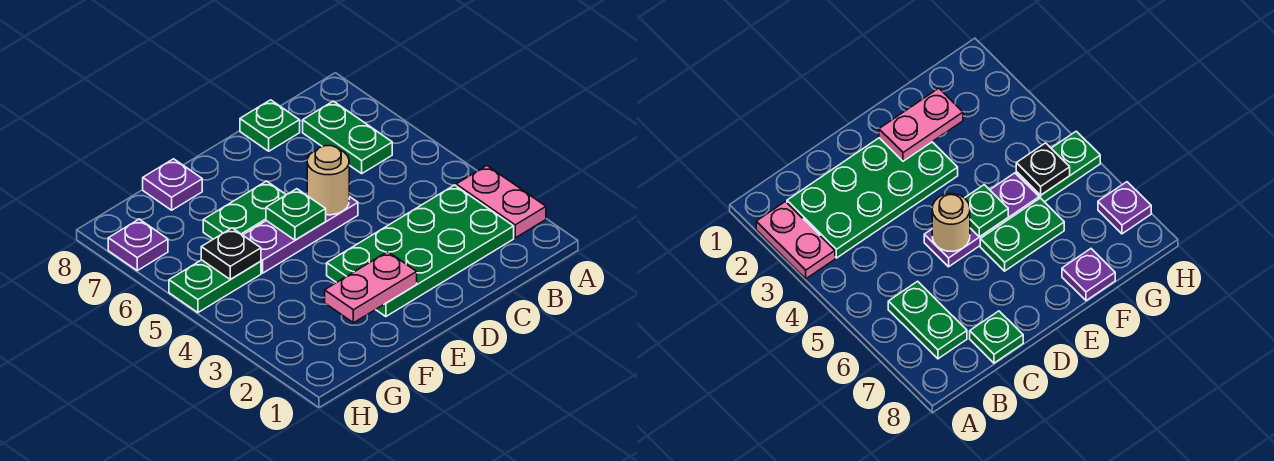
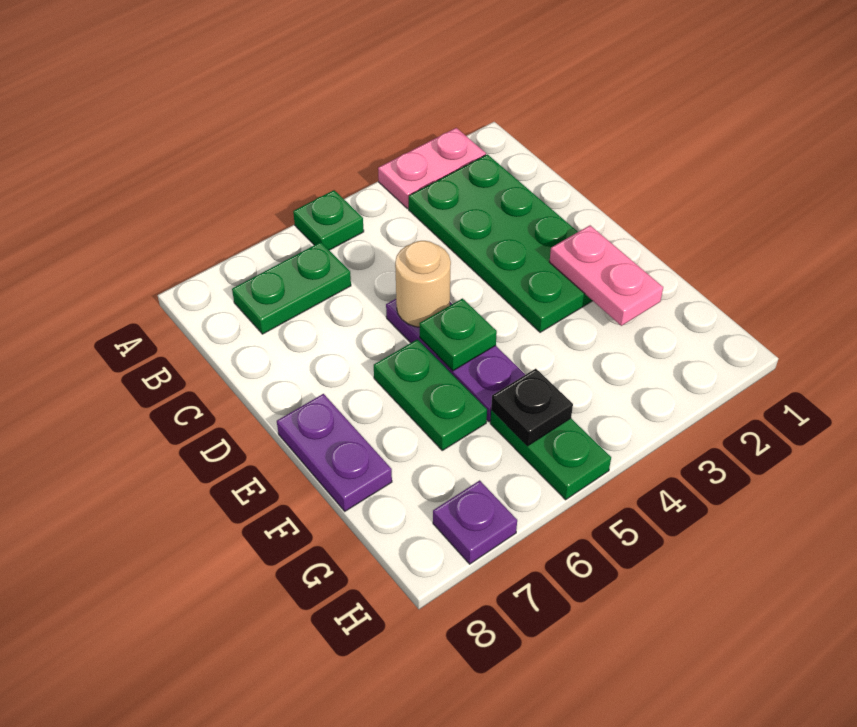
green 1x1 plate [240,100,300,151] -> green 1x1 plate moved to [293,190,364,250]
purple 1x1 plate [143,159,202,210] -> purple 1x2 plate [277,394,392,511]

